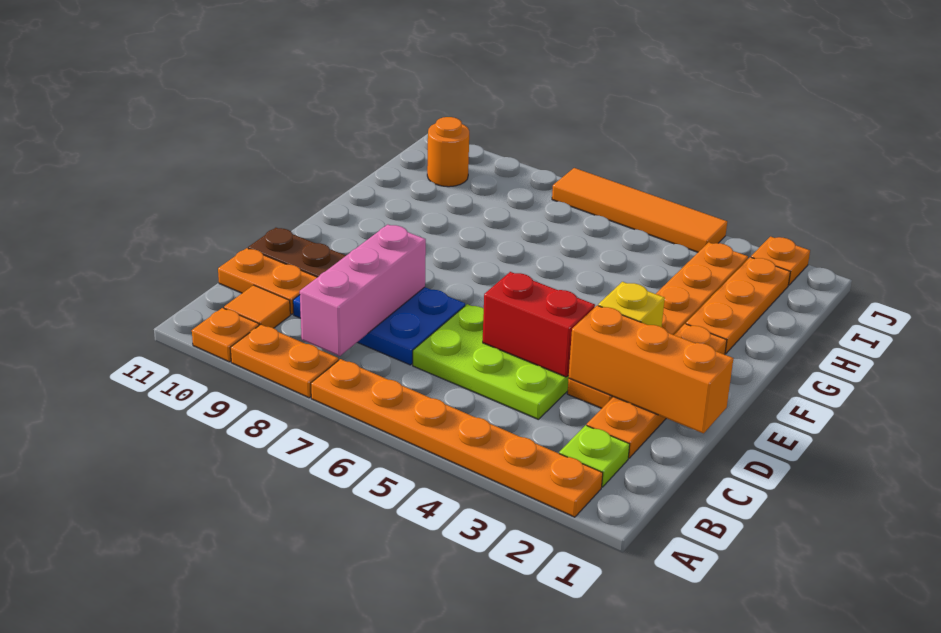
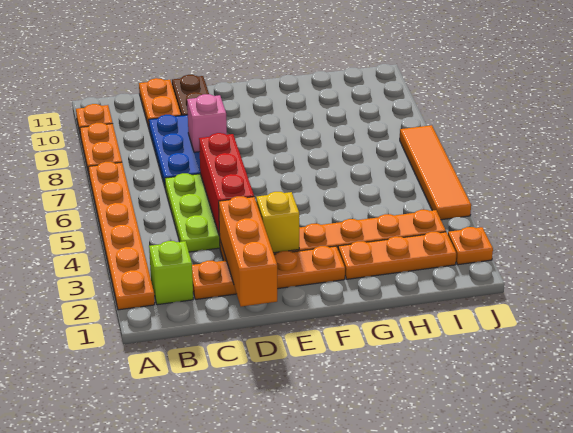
lime 1x1 plate [559,425,630,487] -> lime 1x1 brick [149,241,193,305]
pink 1x3 brick [300,225,426,356] -> pink 1x1 brick [187,94,227,152]
orange 1x1 tile [224,285,290,328] -> none
red 1x2 brick [483,272,595,377] -> red 1x3 brick [199,133,254,236]
orange 1x1 round brick [427,117,469,187] -> none

